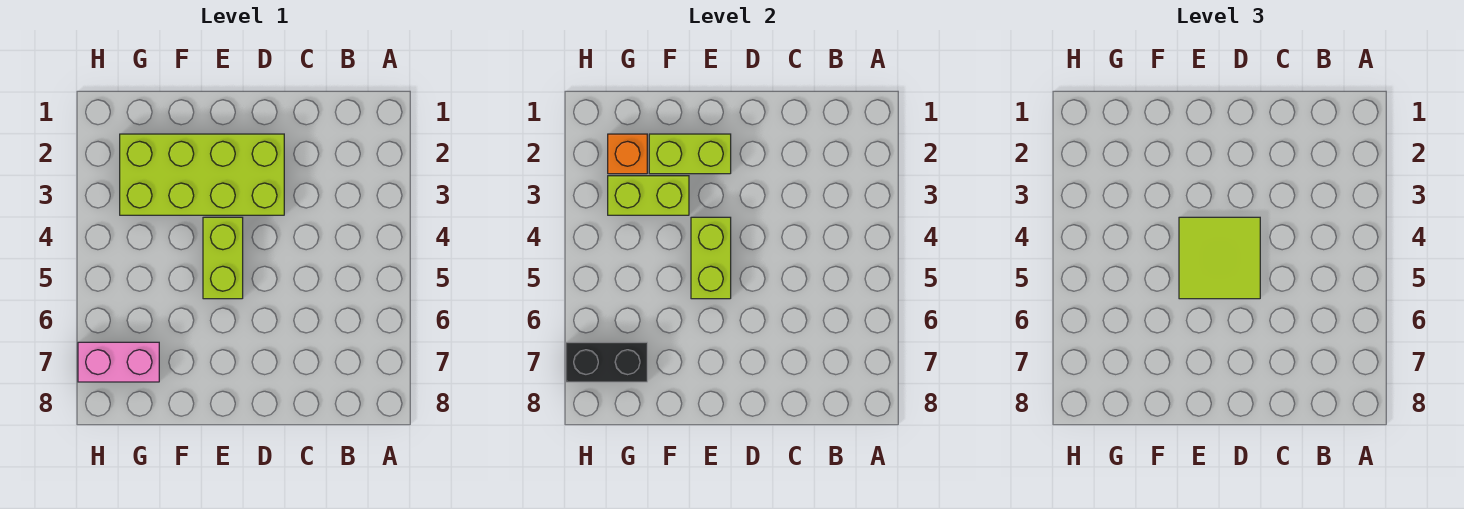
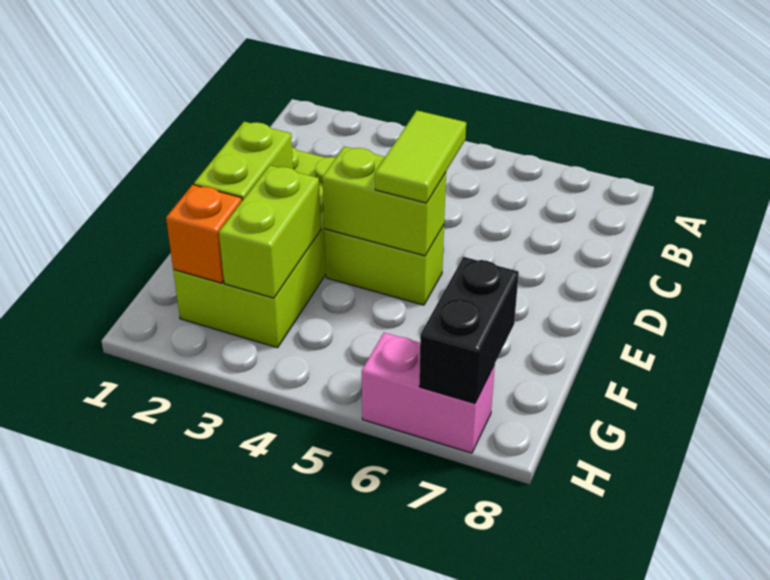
lime 2x2 tile [1179,217,1260,299] -> lime 1x2 tile [375,111,466,203]
pink 1x2 brick [78,342,159,382] -> pink 1x2 brick turned to [362,333,495,453]

